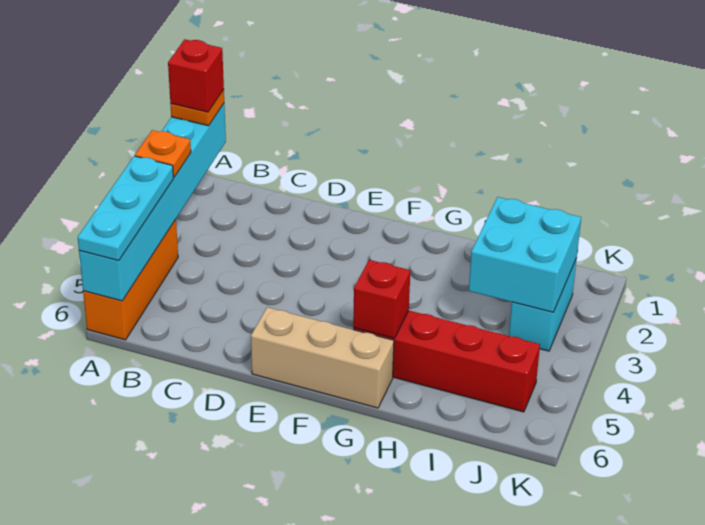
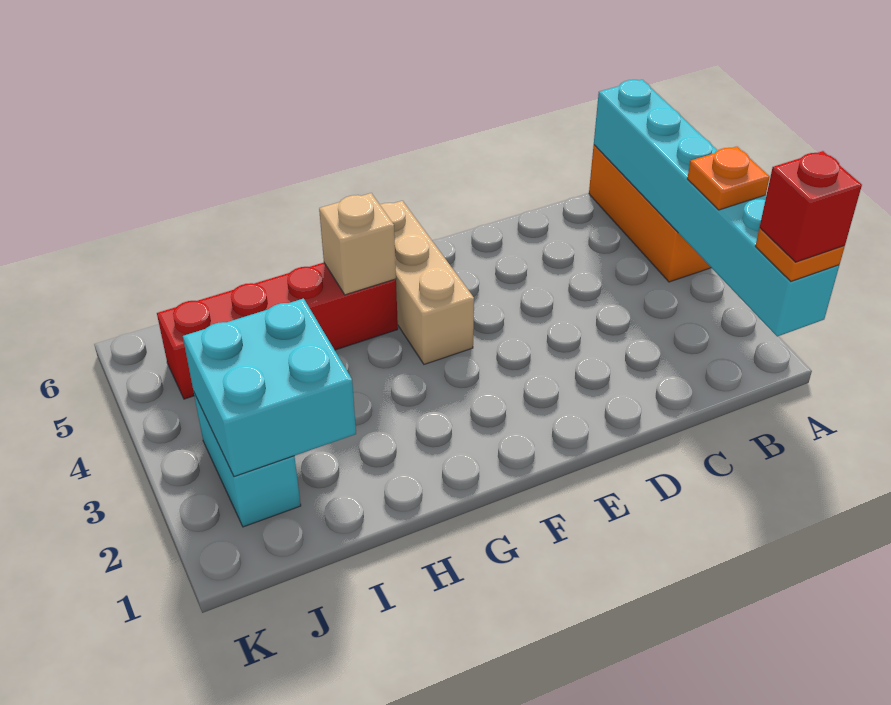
cyan 1x3 plate [78,156,174,261] -> none
tan 1x3 brick [251,307,394,408] -> tan 1x3 brick turned to [380,201,474,364]
red 1x1 brick [353,260,410,338] -> tan 1x1 brick [319,193,396,295]

